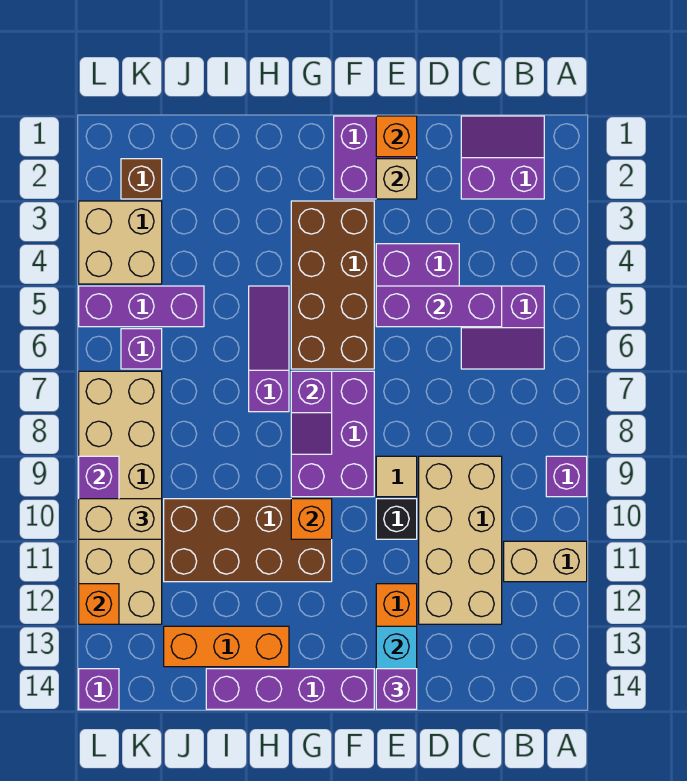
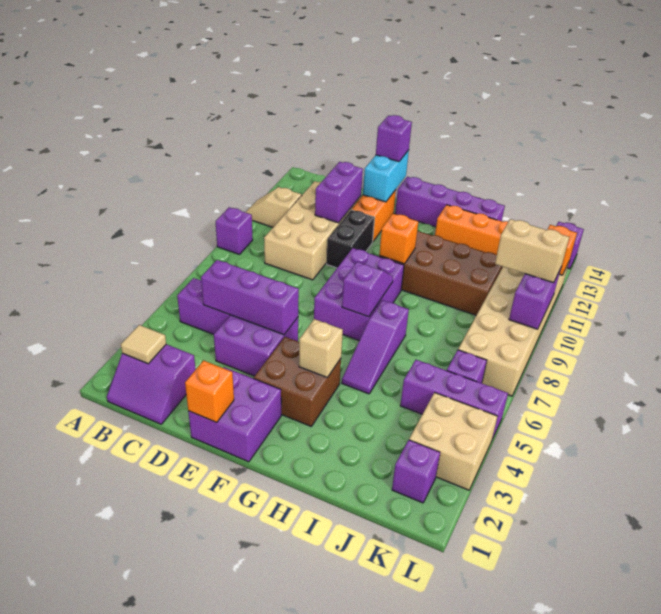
tan 1x2 brick [504,541,587,582] -> tan 1x2 slope [246,187,302,227]
none -> purple 1x2 brick [315,162,363,223]
tan 1x1 brick [376,159,417,199] -> tan 1x1 brick moved to [299,319,343,377]
tan 1x1 tile [376,456,417,497] -> tan 1x1 tile moved to [121,325,166,364]
black 1x1 brick [376,499,417,539] -> black 1x2 brick [327,210,374,268]
brown 2x4 brick [291,201,374,369] -> brown 2x2 brick [254,337,341,426]
brown 1x1 brick [121,159,162,199] -> purple 1x1 brick [392,440,440,503]

